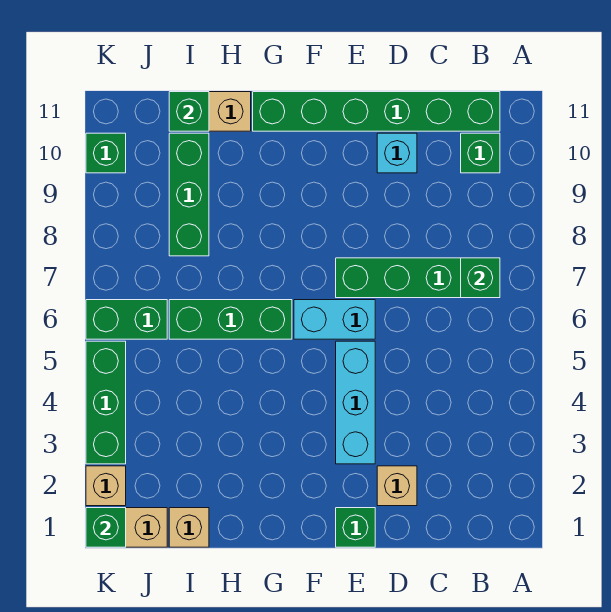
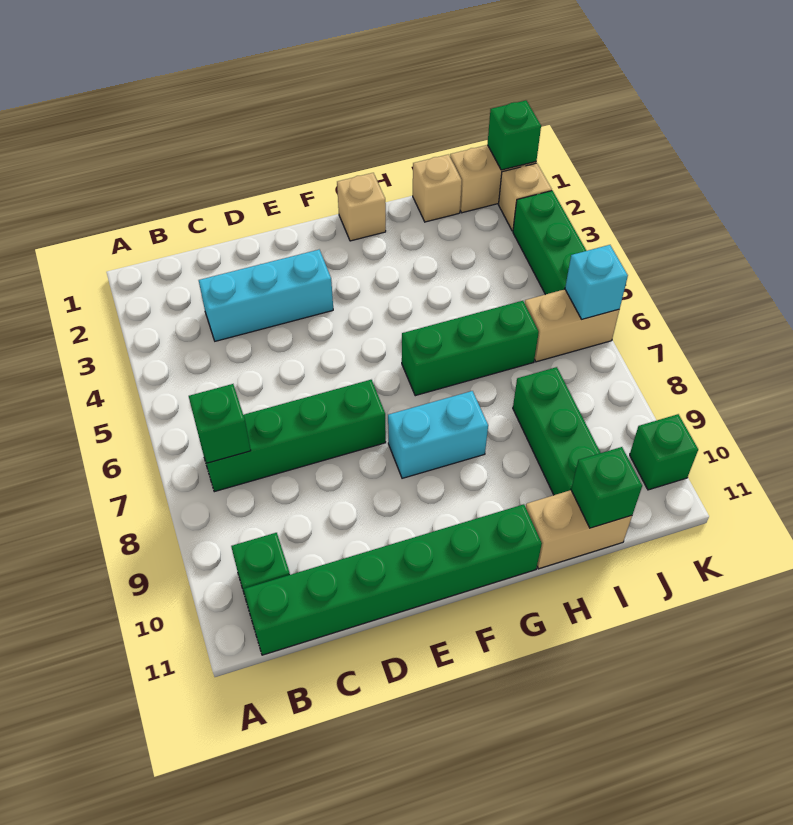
tan 1x1 brick [377,466,417,506] -> tan 1x1 brick moved to [337,173,386,241]
cyan 1x1 brick [377,133,417,173] -> cyan 1x1 brick moved to [565,245,628,319]
green 1x1 brick [336,508,375,547] -> none
cyan 1x3 brick [336,341,375,464] -> cyan 1x3 brick turned to [199,250,333,341]
cyan 1x2 brick [294,300,375,339] -> cyan 1x2 brick moved to [388,391,488,478]
green 1x2 brick [86,300,167,339] -> tan 1x2 brick [525,289,619,362]

